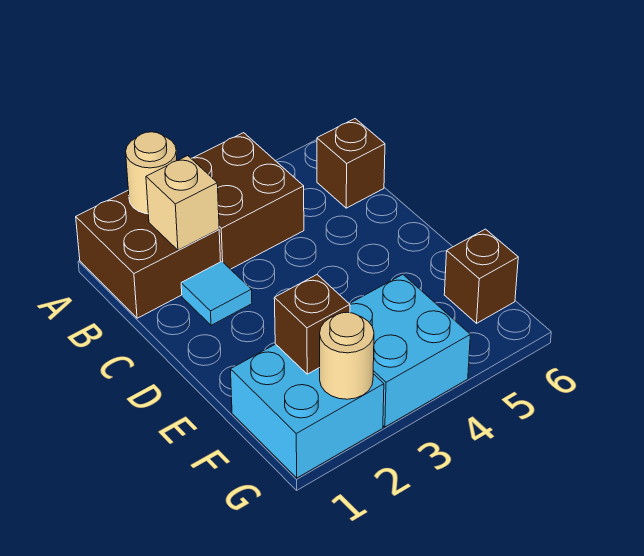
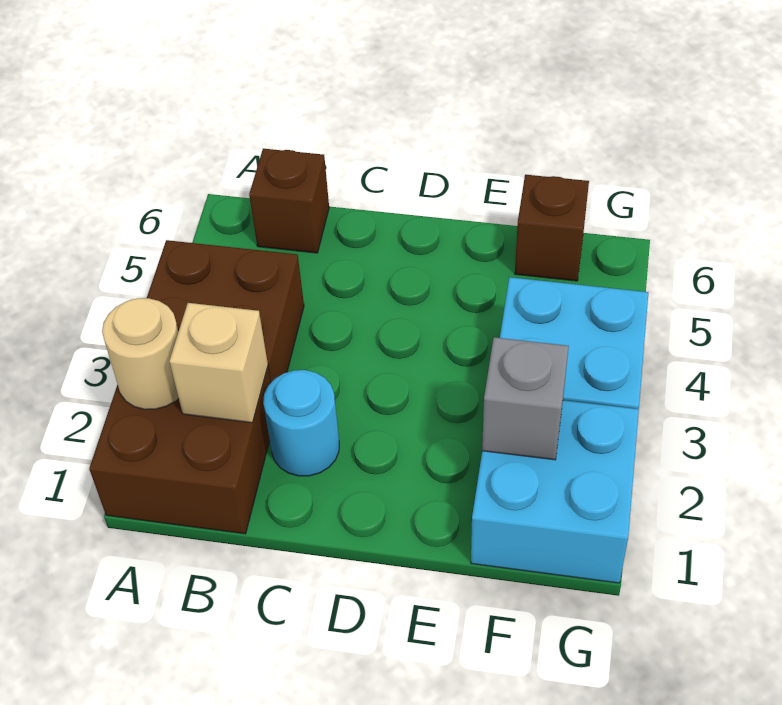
cyan 1x1 tile [181,262,252,325] -> cyan 1x1 round brick [263,370,339,476]
brown 1x1 brick [274,275,350,374] -> grey 1x1 brick [482,337,569,460]
tan 1x1 round brick [320,312,374,399] -> none

